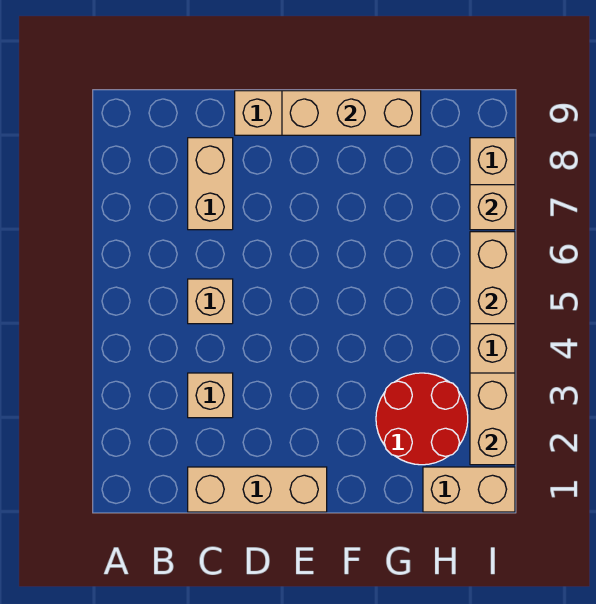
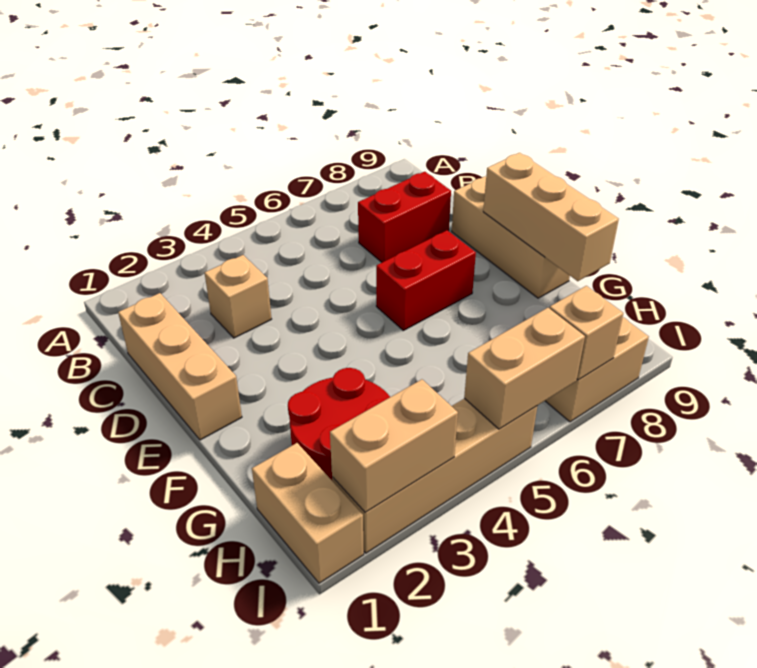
tan 1x1 brick [188,279,233,324] -> none
tan 1x2 brick [188,138,233,230] -> red 1x2 brick [358,172,451,262]
none -> red 1x2 brick [376,230,476,330]

